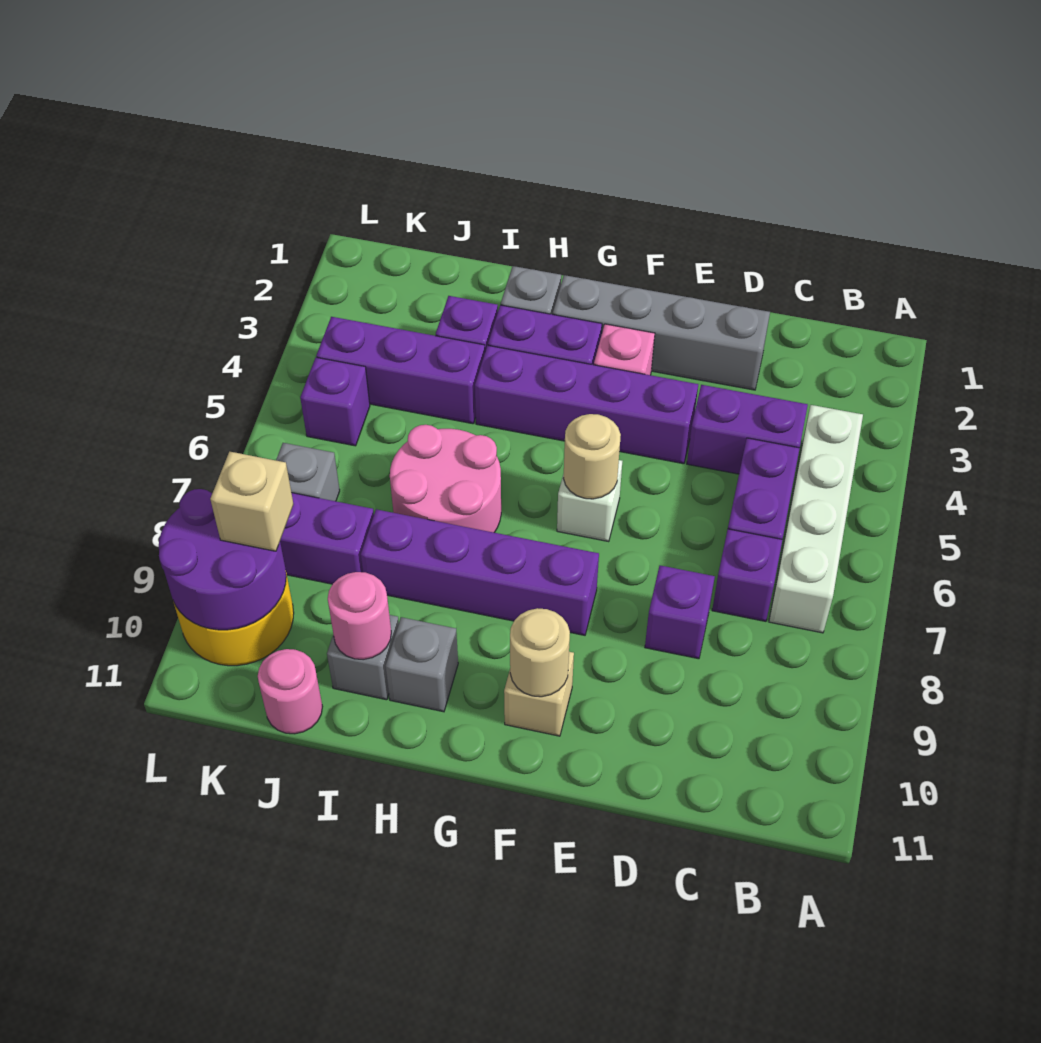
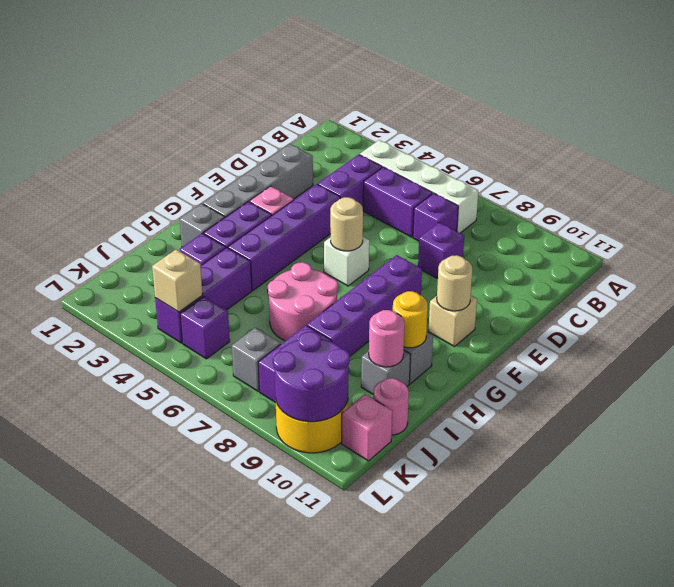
none -> yellow 1x1 round brick [393,291,428,348]
tan 1x1 brick [210,452,294,551] -> tan 1x1 brick moved to [152,249,202,312]
none -> pink 1x1 brick [341,394,392,461]

